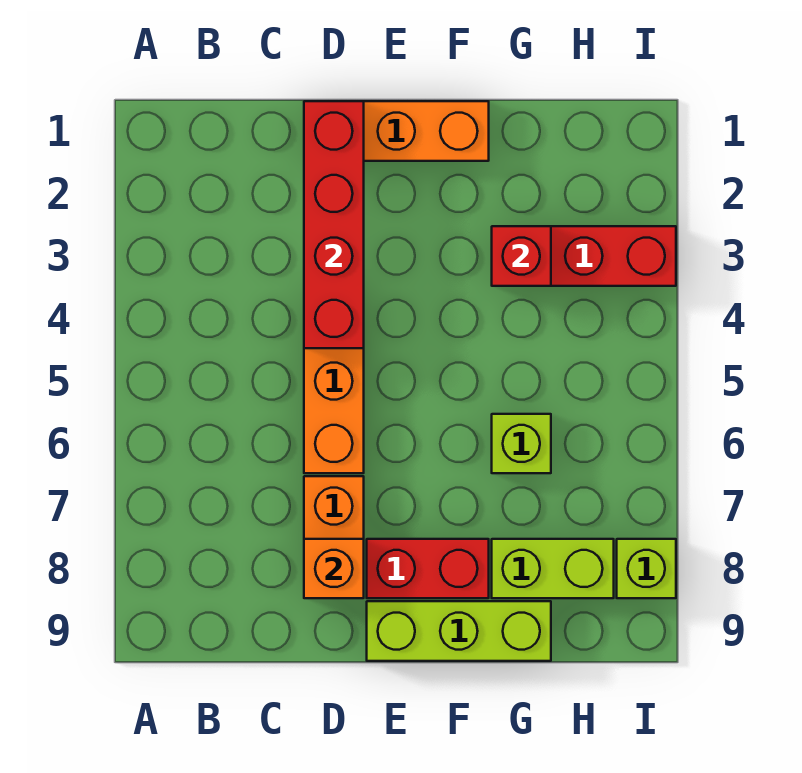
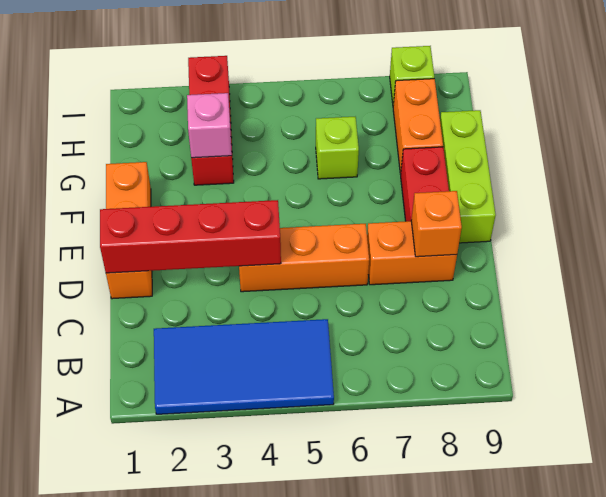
none -> blue 2x4 tile [154,319,334,414]
red 1x1 brick [492,226,551,286] -> pink 1x1 brick [187,93,232,158]
lime 1x2 brick [492,539,614,598] -> orange 1x2 brick [393,79,443,174]

